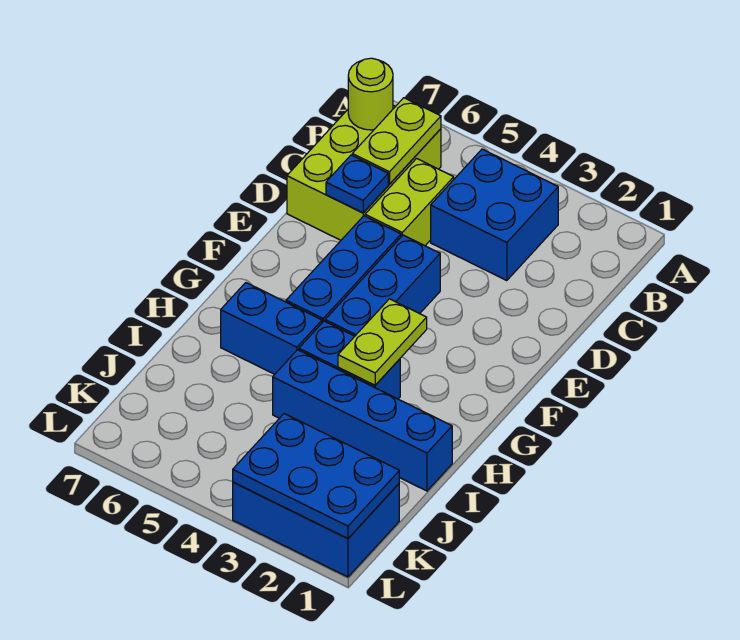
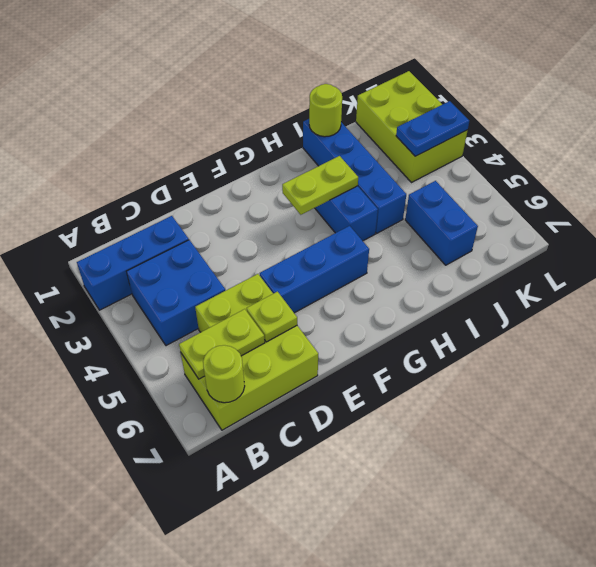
blue 1x1 plate [326,155,388,213] -> lime 1x1 plate [247,292,297,342]
blue 1x3 brick [325,235,440,336] -> blue 1x3 brick moved to [77,216,189,310]
blue 1x2 brick [221,283,322,374] -> blue 1x2 brick moved to [405,181,478,265]
none -> lime 1x1 round brick [309,84,342,137]
blue 2x3 brick [233,482,399,577] -> lime 2x3 brick [356,71,468,183]
blue 2x3 plate [233,414,399,539] -> blue 1x2 plate [396,101,469,156]

